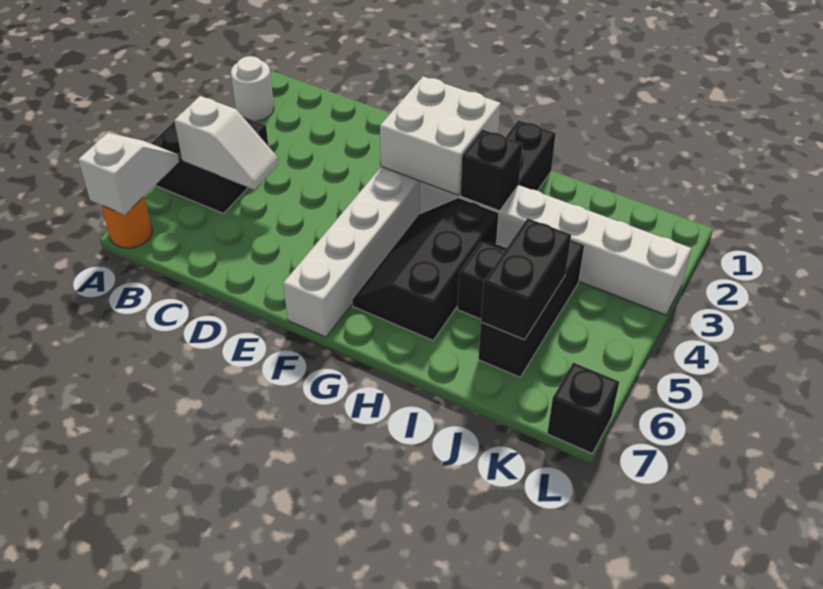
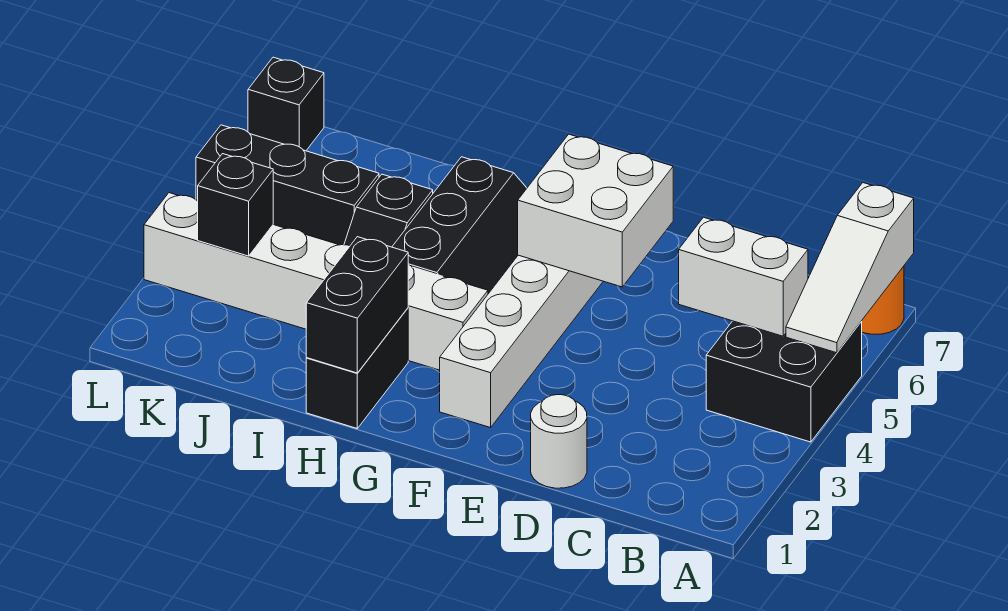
white 1x1 round brick [231,56,274,121] -> white 1x1 round brick moved to [531,395,587,488]
white 1x2 slope [78,133,179,215] -> white 1x3 slope [786,183,914,353]
white 1x2 slope [174,96,278,190] -> white 1x2 brick [679,217,808,336]
white 2x2 brick [380,76,501,195] -> white 2x2 brick moved to [518,134,673,287]
black 1x1 brick [460,129,522,211] -> black 1x1 brick moved to [198,154,273,256]
black 1x3 brick [478,240,584,377] -> black 1x3 brick turned to [196,125,379,245]
black 1x2 brick [481,218,571,340] -> black 1x2 brick moved to [306,237,408,373]

